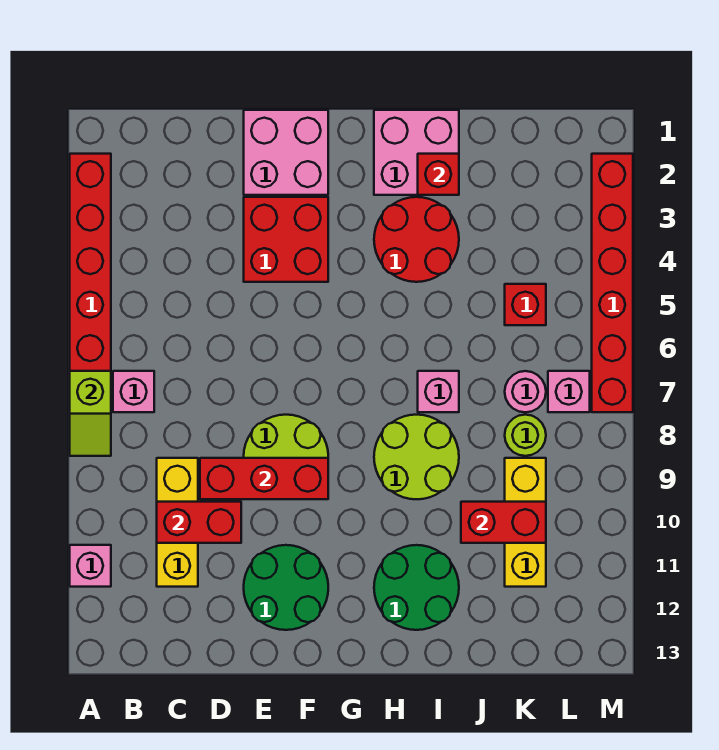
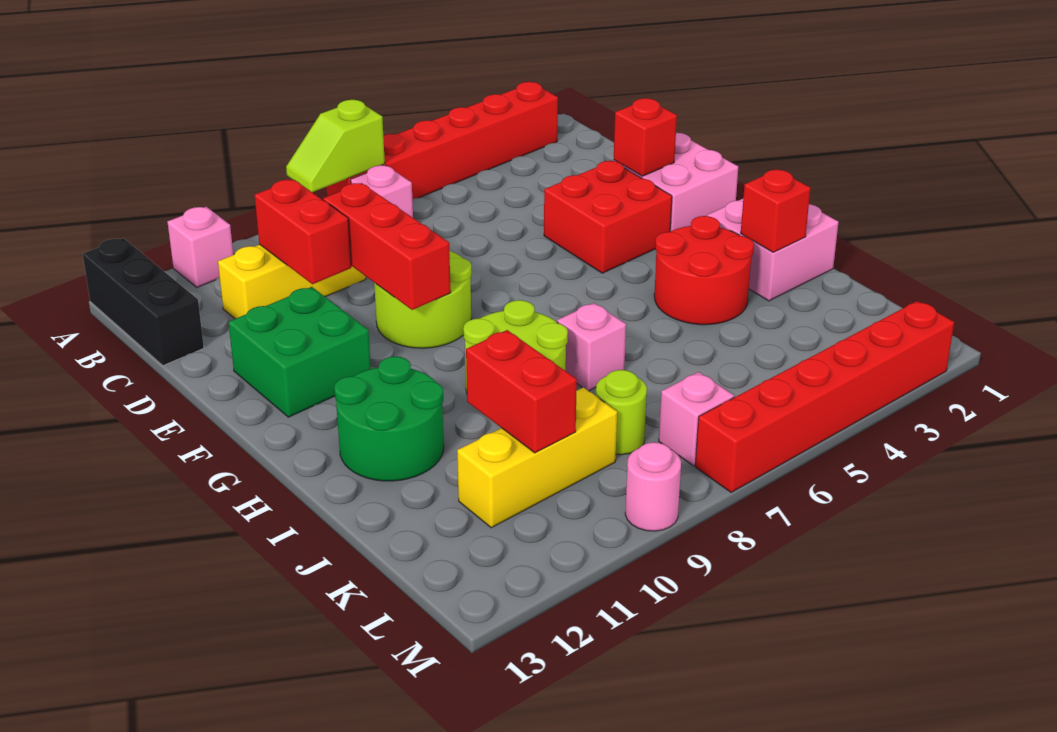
none -> black 1x3 brick [83,238,204,365]
green 2x2 round brick [244,545,328,630] -> green 2x2 brick [228,287,371,417]
red 1x1 brick [505,284,546,325] -> red 1x1 brick moved to [614,98,677,176]
pink 1x1 round brick [505,371,546,412] -> pink 1x1 round brick moved to [625,442,681,531]

